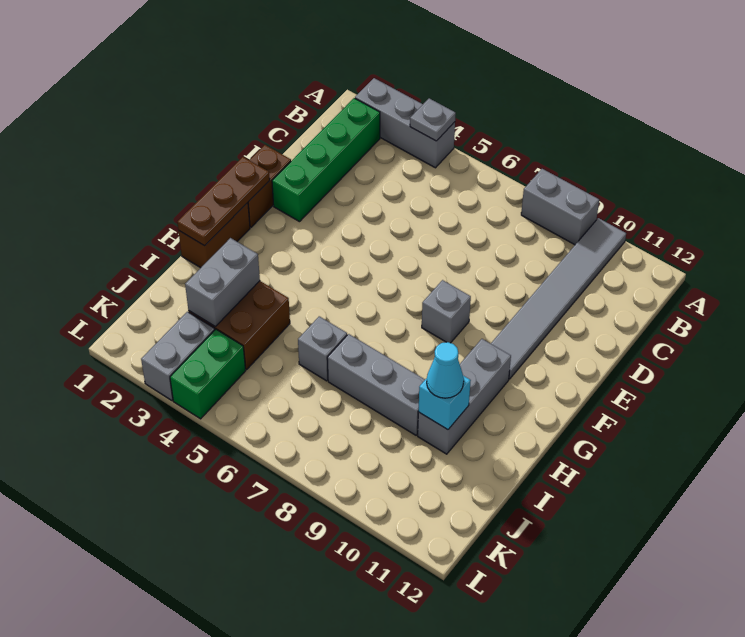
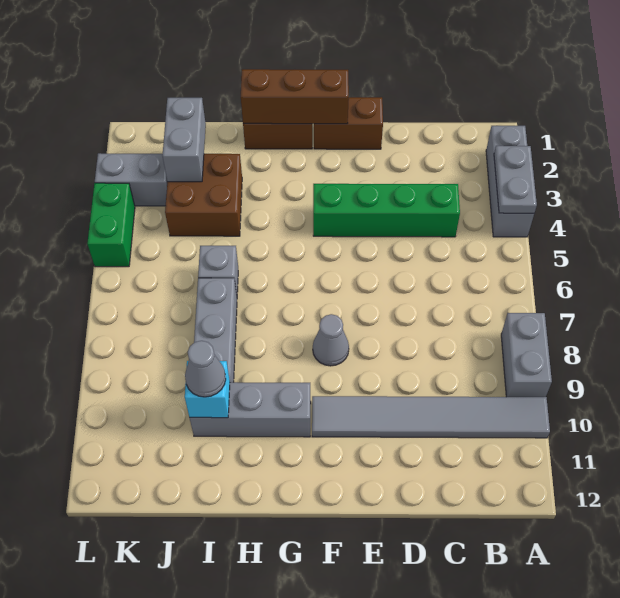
grey 1x1 plate [410,98,456,141] -> grey 1x2 plate [494,146,537,213]
green 1x4 brick [272,98,380,222] -> green 1x4 brick moved to [313,184,460,237]
brown 1x3 plate [177,157,270,246] -> brown 1x3 brick [241,69,349,124]
grey 1x1 brick [422,280,471,343] -> grey 1x1 cone [313,314,349,366]
grey 1x2 brick [185,238,260,327] -> grey 1x2 brick turned to [163,98,206,182]
cyan 1x1 cone [427,342,464,398] -> grey 1x1 cone [185,341,226,397]
green 1x2 brick [170,329,246,419] -> green 1x2 brick turned to [87,183,135,267]

